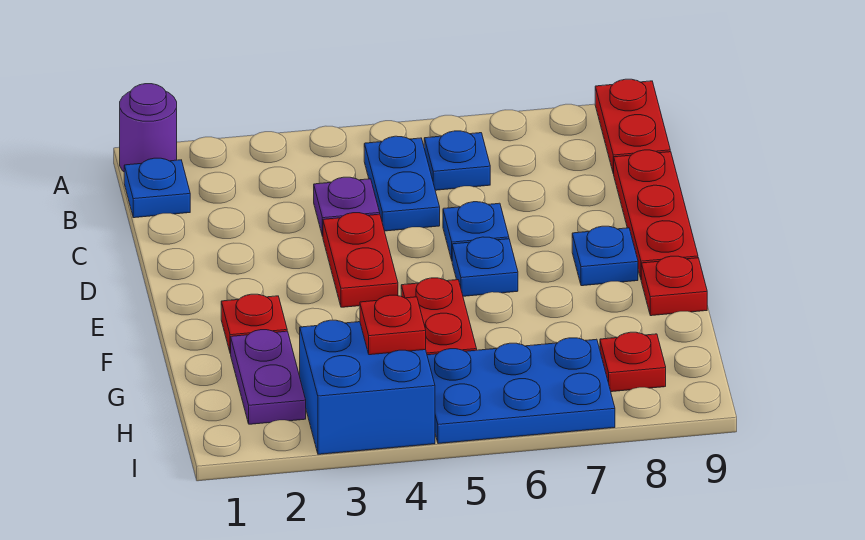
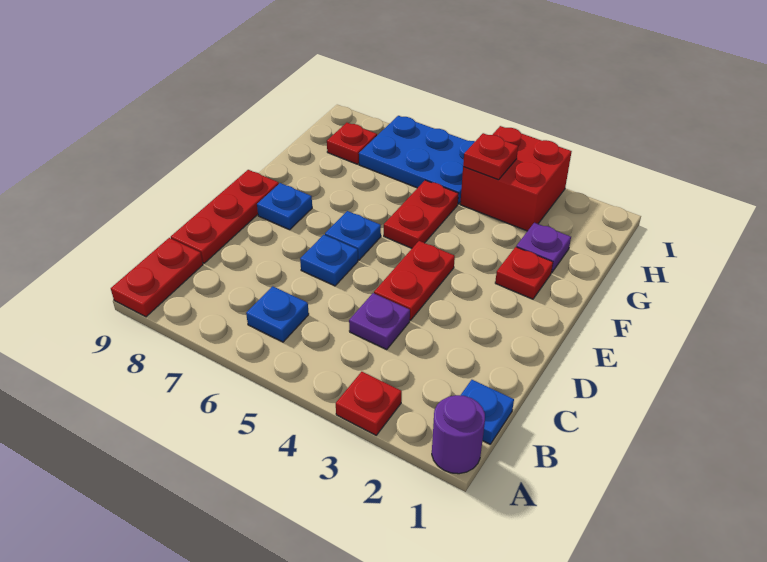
blue 1x2 plate [364,136,440,231] -> none
red 1x1 plate [641,256,707,316] -> red 1x1 plate moved to [336,372,402,435]
purple 1x2 plate [231,330,306,424] -> purple 1x1 plate [516,223,571,273]
blue 2x2 brick [300,320,435,454] -> red 2x2 brick [460,126,572,231]

